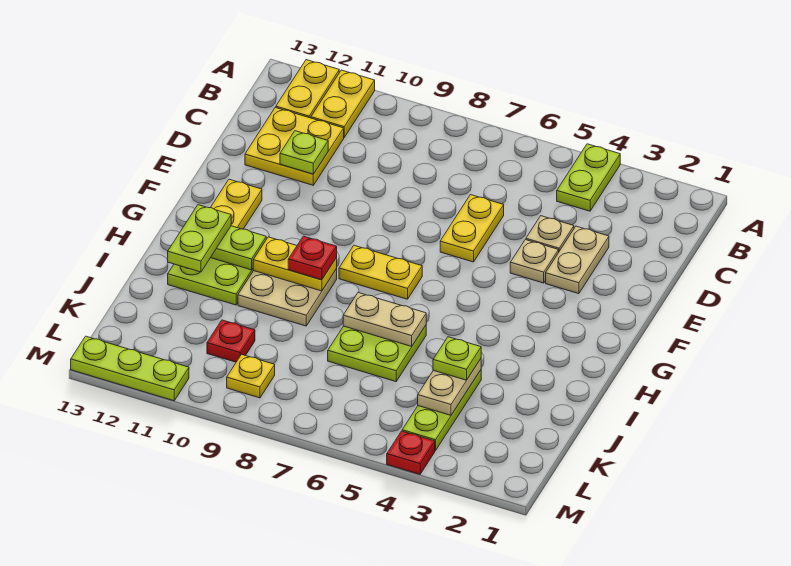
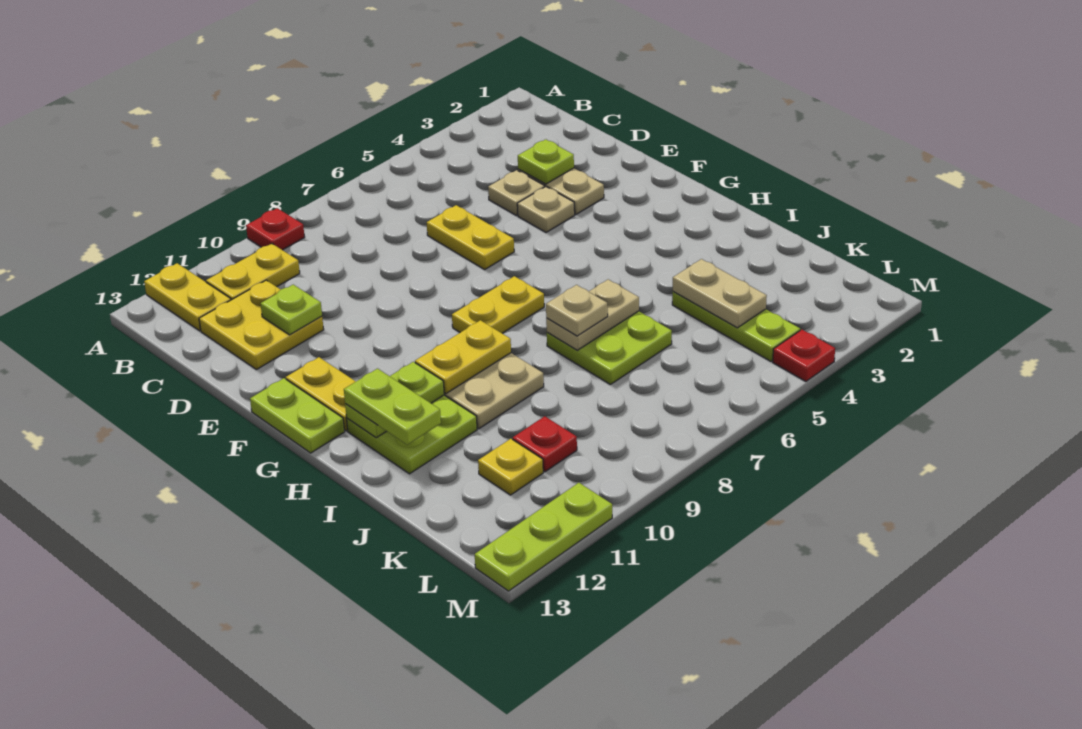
lime 1x2 plate [557,144,620,211] -> lime 1x2 plate moved to [250,378,345,453]
yellow 1x2 plate [311,70,375,137] -> yellow 1x2 plate turned to [206,244,300,300]
red 1x1 plate [288,236,337,280] -> red 1x1 plate moved to [246,208,305,250]
none -> tan 1x1 plate [546,285,608,336]
lime 1x1 plate [433,337,481,380] -> lime 1x1 plate moved to [518,139,574,184]
yellow 1x1 plate [227,355,275,398] -> yellow 1x1 plate moved to [478,439,543,495]

